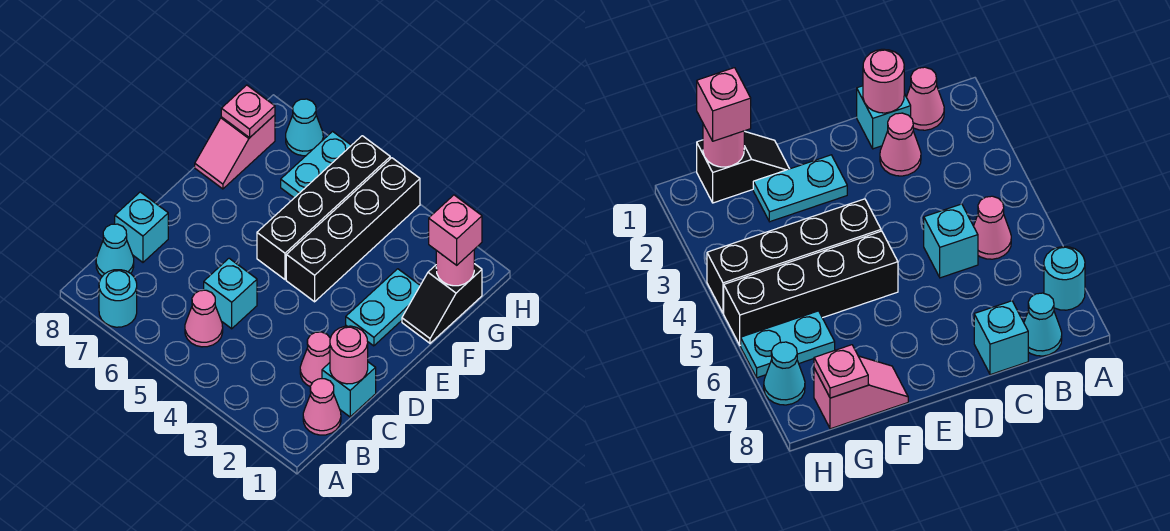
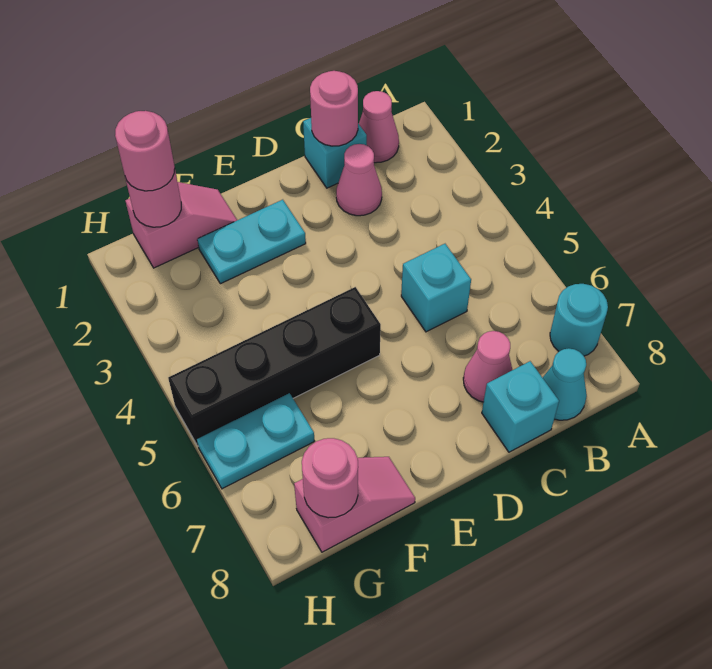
pink 1x1 cone [185,290,223,347] -> pink 1x1 cone moved to [463,331,512,402]
black 1x4 brick [286,158,420,302] -> none
black 1x2 slope [402,264,482,343] -> pink 1x2 slope [125,182,237,268]
pink 1x1 brick [429,195,482,265] -> pink 1x1 round brick [115,111,175,191]
pink 1x1 plate [221,85,275,138] -> pink 1x1 round brick [302,438,358,518]
cyan 1x1 cone [286,99,323,156] -> none

